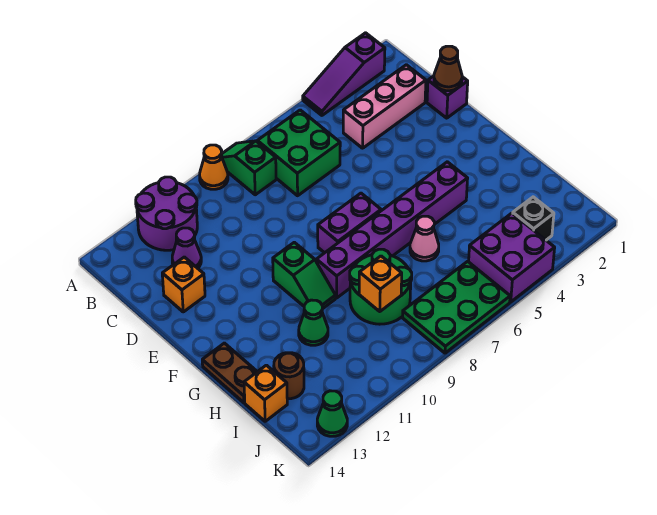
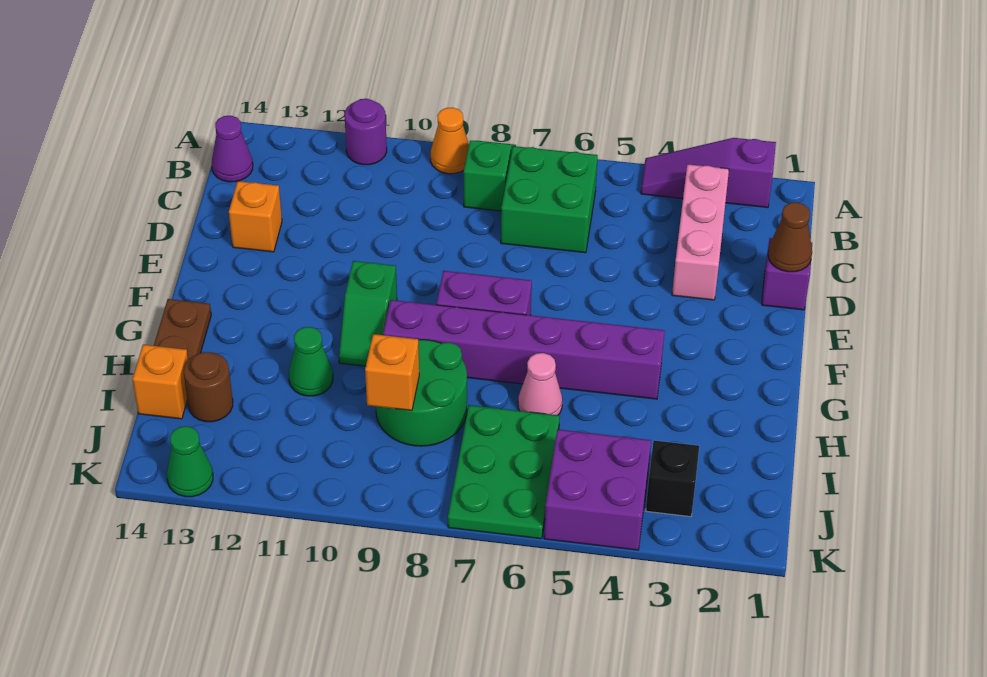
purple 2x2 round brick [136,177,197,250] -> purple 1x1 round brick [345,99,387,165]
pink 1x3 brick [343,65,426,148] -> pink 1x3 brick turned to [672,164,729,300]
purple 1x1 cone [172,228,201,268] -> purple 1x1 cone moved to [212,116,253,182]
green 2x3 plate [403,261,510,353] -> green 2x3 plate turned to [448,405,560,539]

